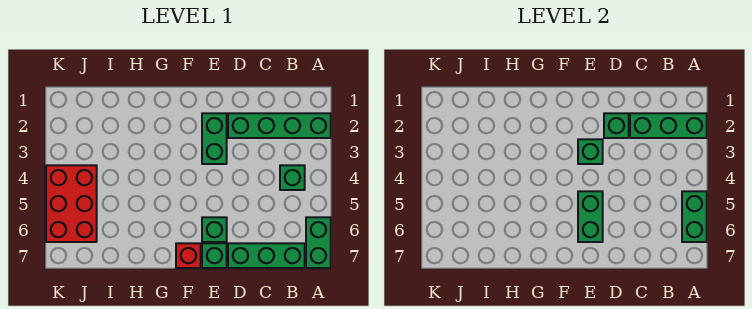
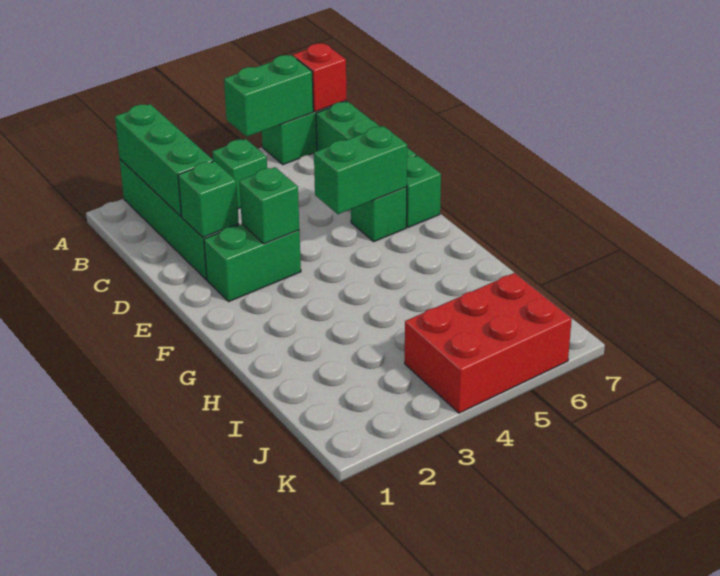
red 1x1 brick [176,243,201,268] -> red 1x1 brick moved to [293,43,346,112]

